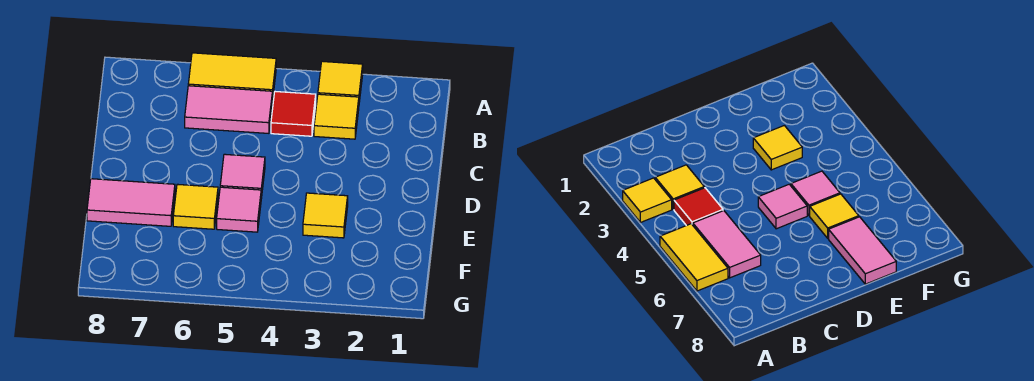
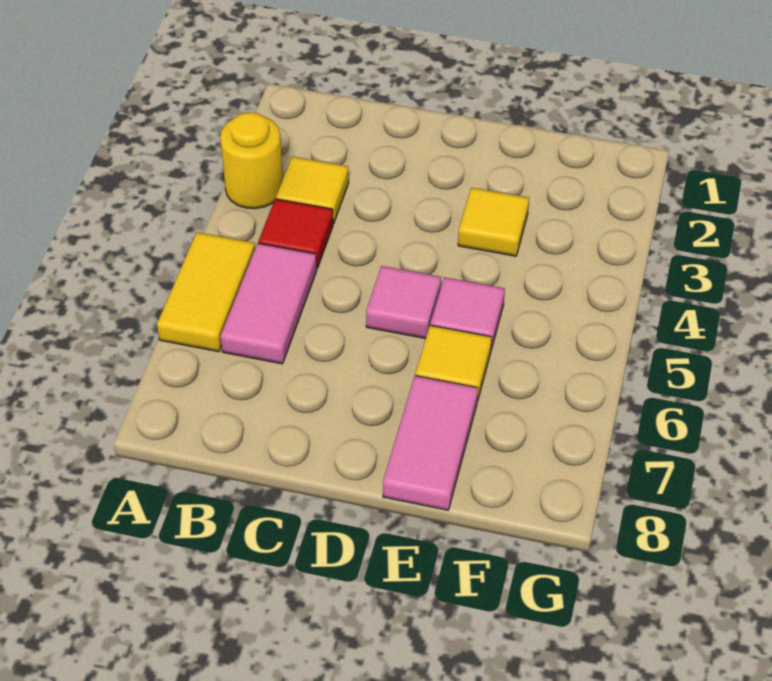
yellow 1x1 tile [318,61,363,102] -> yellow 1x1 round brick [220,112,283,209]

